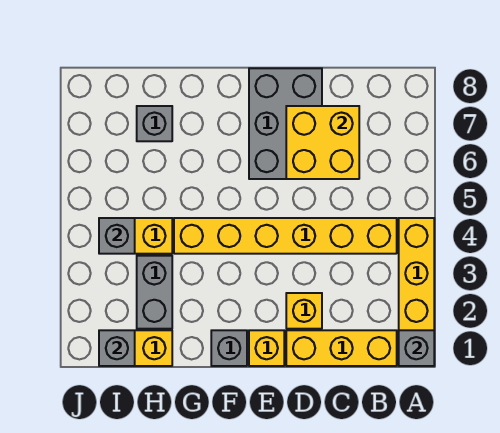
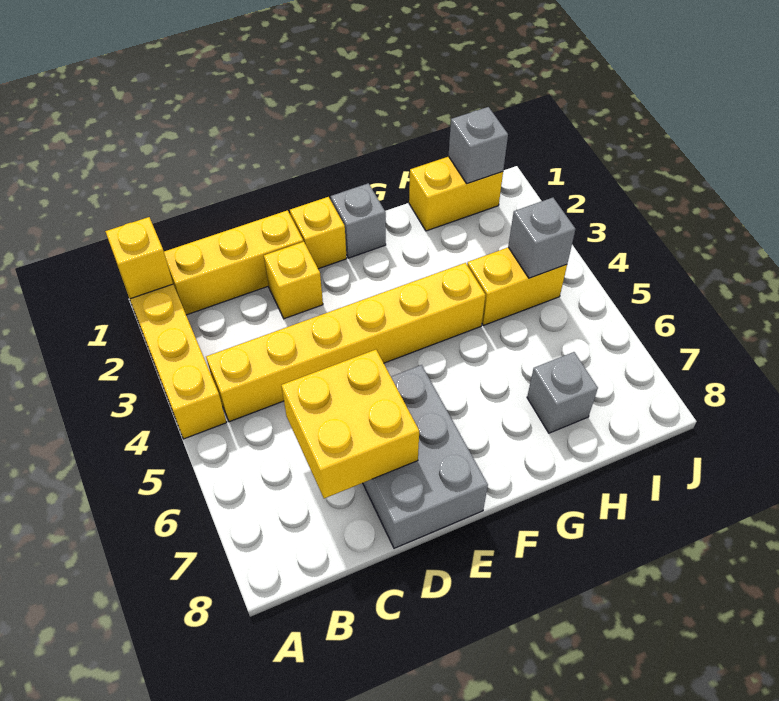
grey 1x1 brick [399,330,434,366] -> yellow 1x1 brick [105,217,173,299]
grey 1x2 brick [137,256,172,329] -> none

